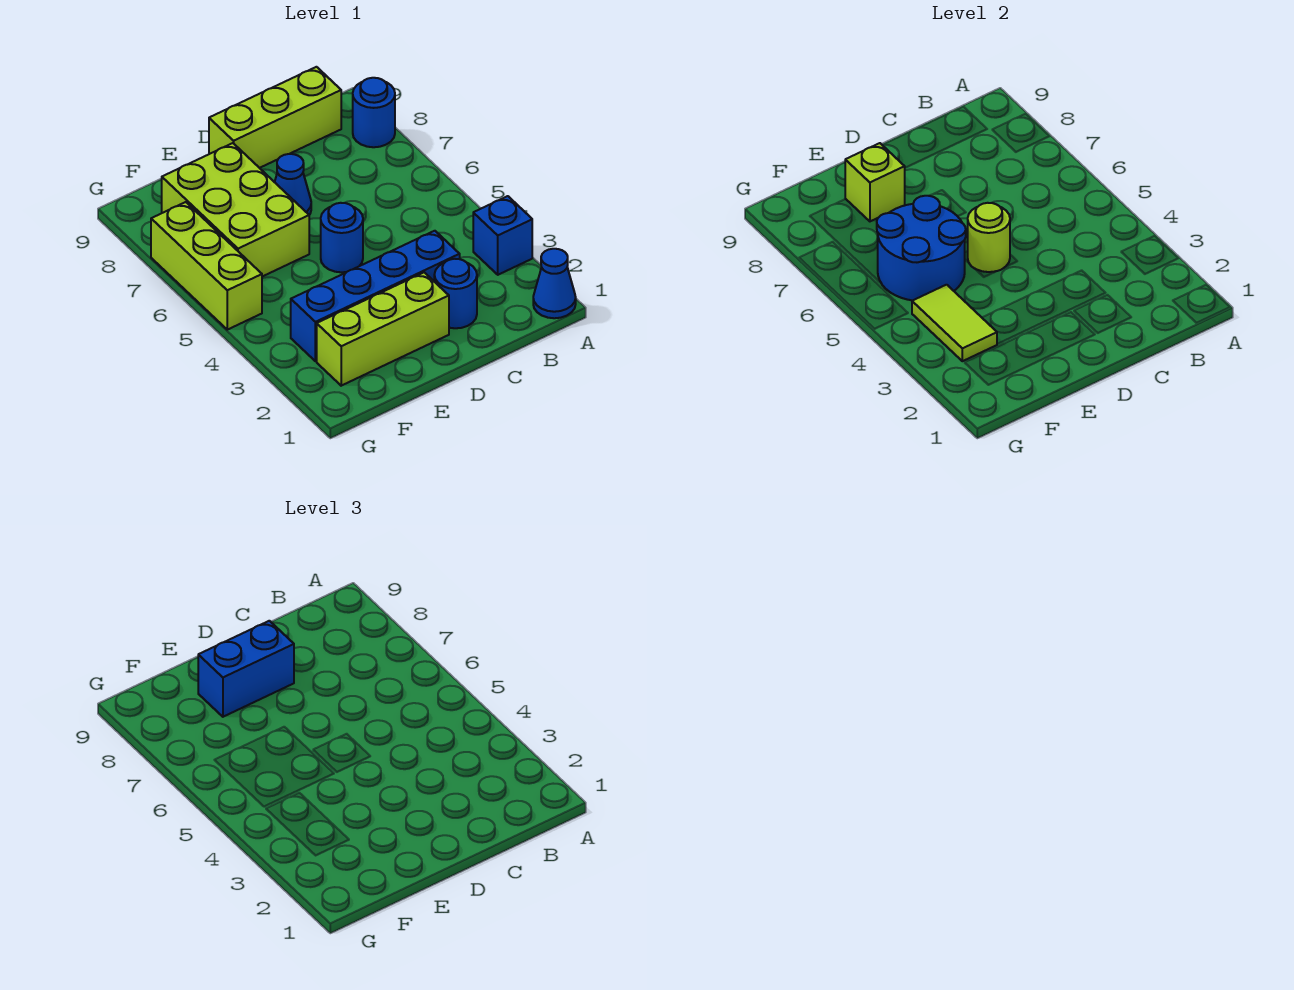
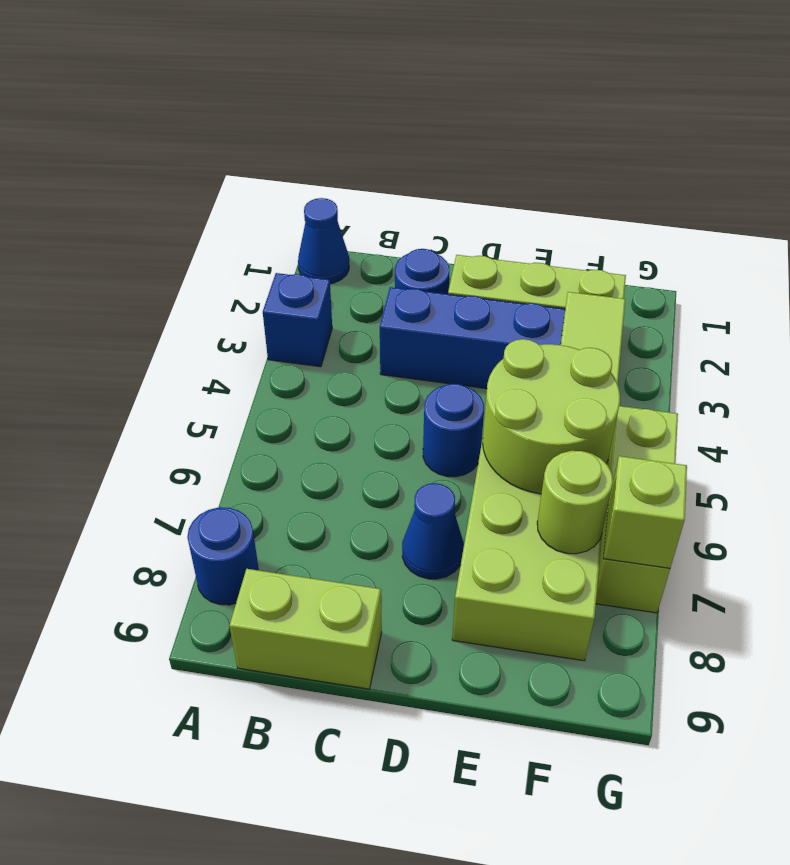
lime 1x3 brick [209,67,341,168] -> lime 1x2 brick [229,569,382,689]
lime 1x1 round brick [968,203,1010,272] -> lime 1x1 round brick moved to [537,451,613,554]
blue 1x2 brick [198,621,294,717] -> none
blue 2x2 round brick [877,196,966,301] -> lime 2x2 round brick [483,339,620,494]
lime 1x1 brick [845,143,905,221] -> lime 1x1 brick moved to [603,456,687,568]

